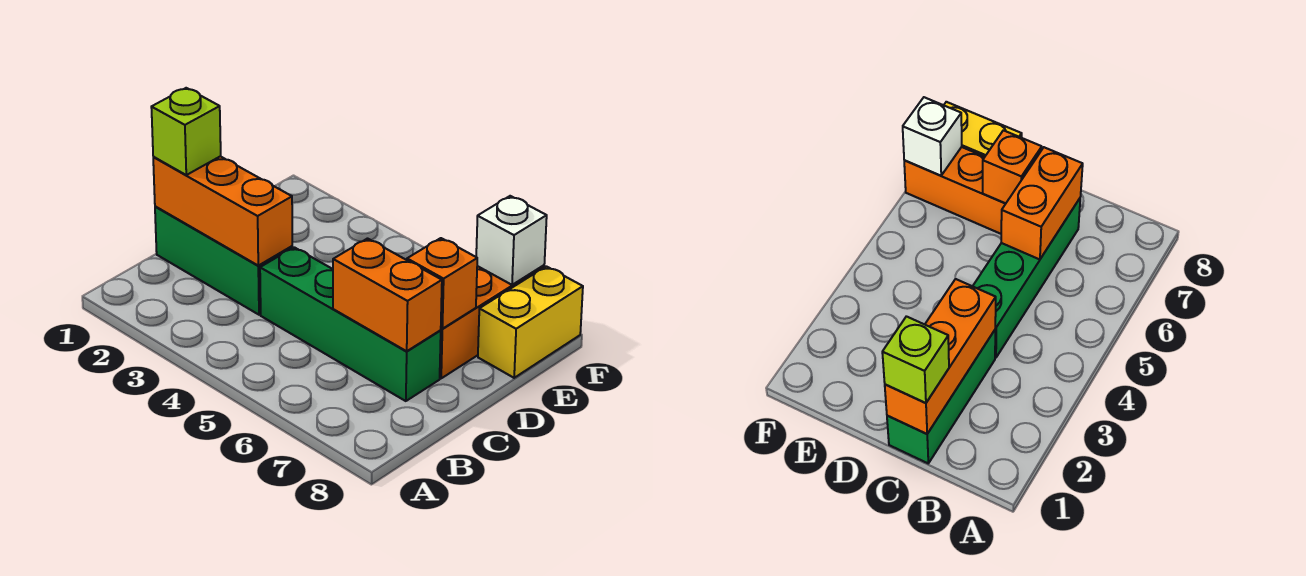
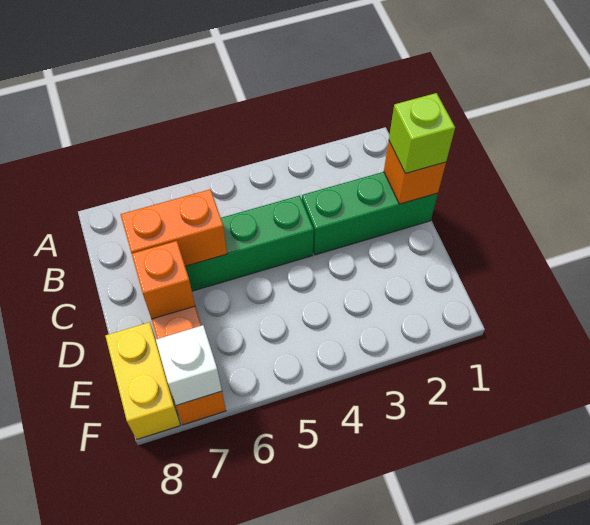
orange 1x3 brick [153,156,292,266] -> orange 1x1 brick [384,141,446,204]

